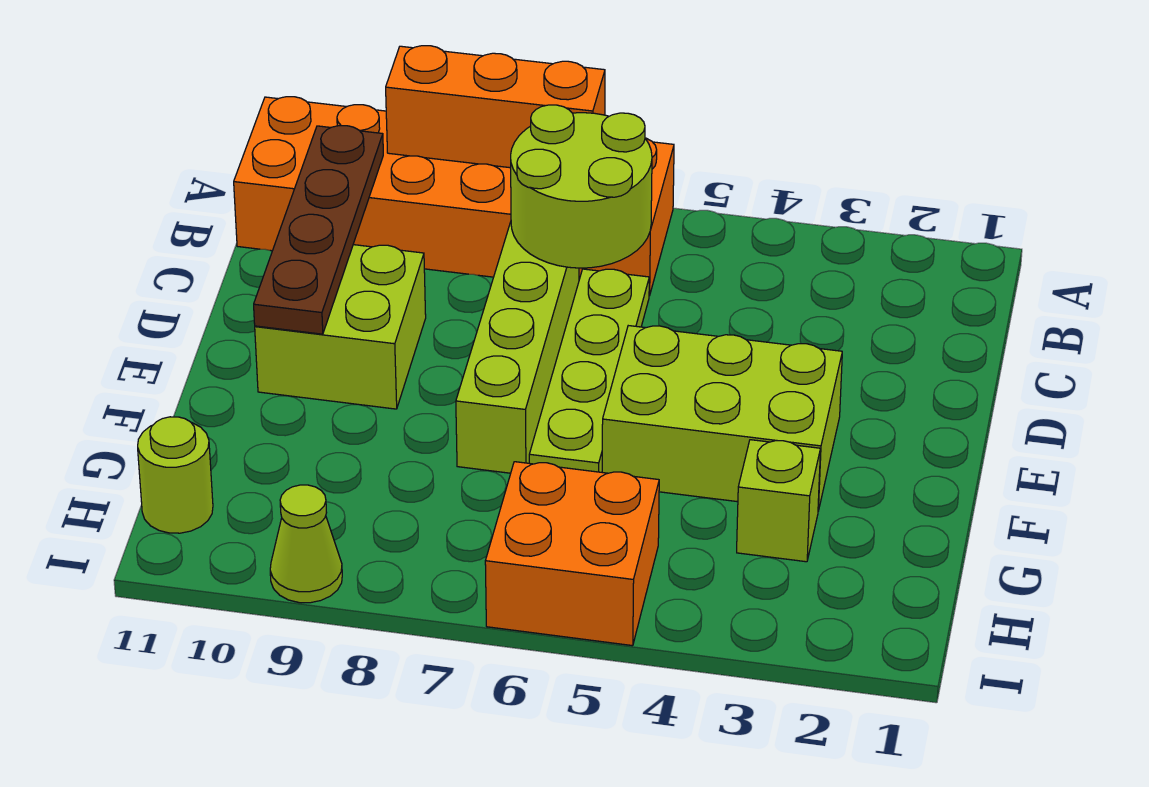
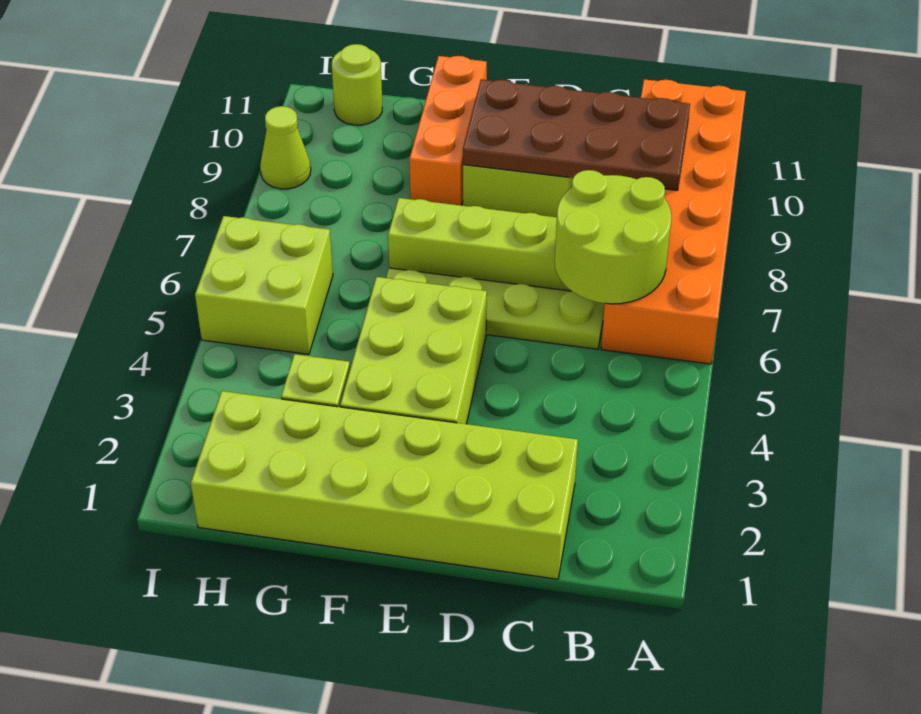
orange 1x3 brick [386,46,605,168] -> orange 1x3 brick moved to [409,56,487,206]
brown 1x4 plate [254,126,383,334] -> brown 2x4 plate [463,79,690,190]
none -> lime 2x6 brick [191,391,578,579]
orange 2x2 brick [485,462,659,646] -> lime 2x2 brick [195,216,333,354]

